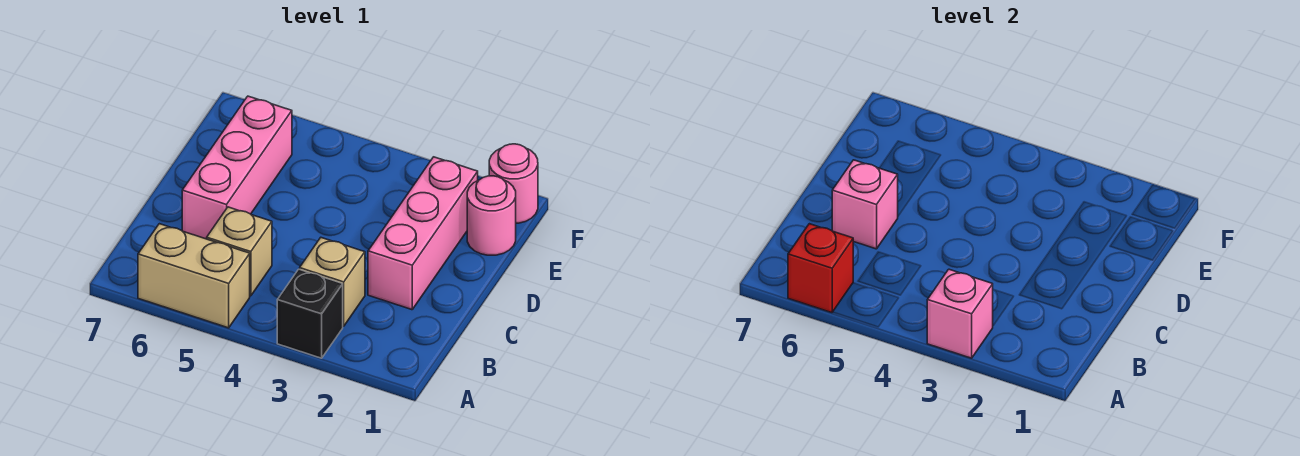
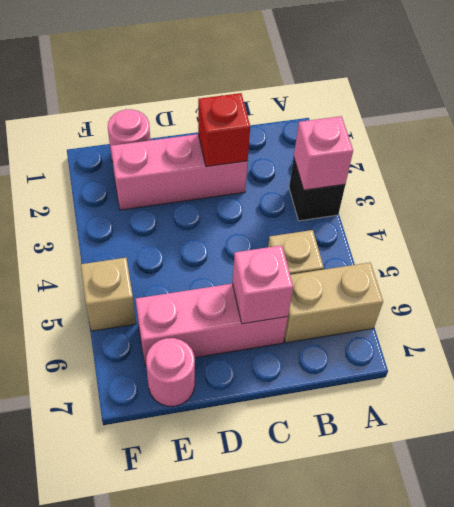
tan 1x2 brick [138,224,250,328] -> tan 1x2 brick turned to [284,263,383,343]
red 1x1 brick [788,224,853,313] -> red 1x1 brick moved to [198,93,250,167]
tan 1x1 brick [300,238,365,326] -> tan 1x1 brick moved to [81,258,136,331]
pink 1x1 round brick [489,144,538,223] -> pink 1x1 round brick moved to [146,338,195,406]

